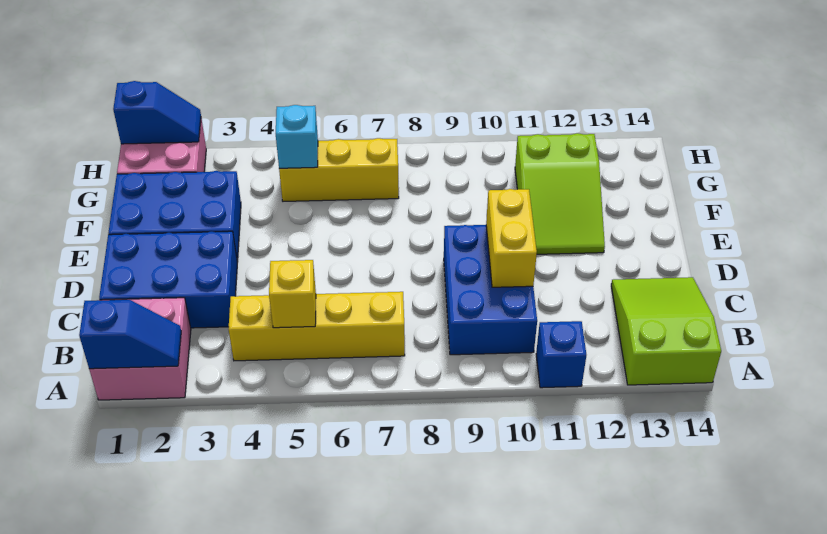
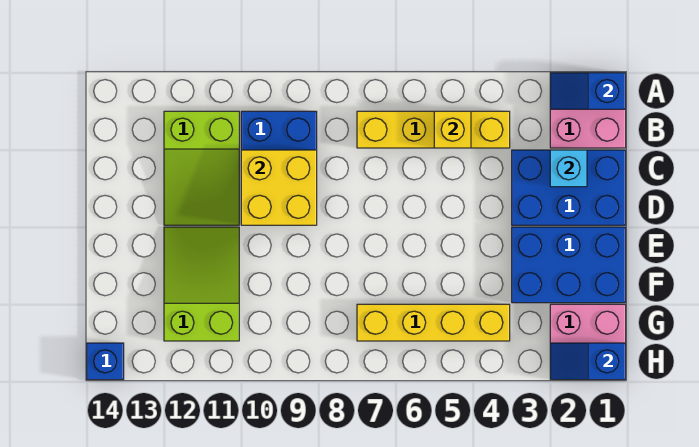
blue 1x1 brick [536,321,586,388] -> blue 1x1 brick moved to [87,343,124,380]
lime 2x3 slope [611,277,721,385] -> lime 2x3 slope moved to [164,111,239,225]
yellow 1x2 brick [486,189,537,287] -> yellow 2x2 brick [241,150,317,225]
yellow 1x3 brick [279,138,399,201] -> yellow 1x4 brick [357,304,510,341]
cyan 1x1 brick [276,105,318,168] -> cyan 1x1 brick moved to [550,150,587,187]

